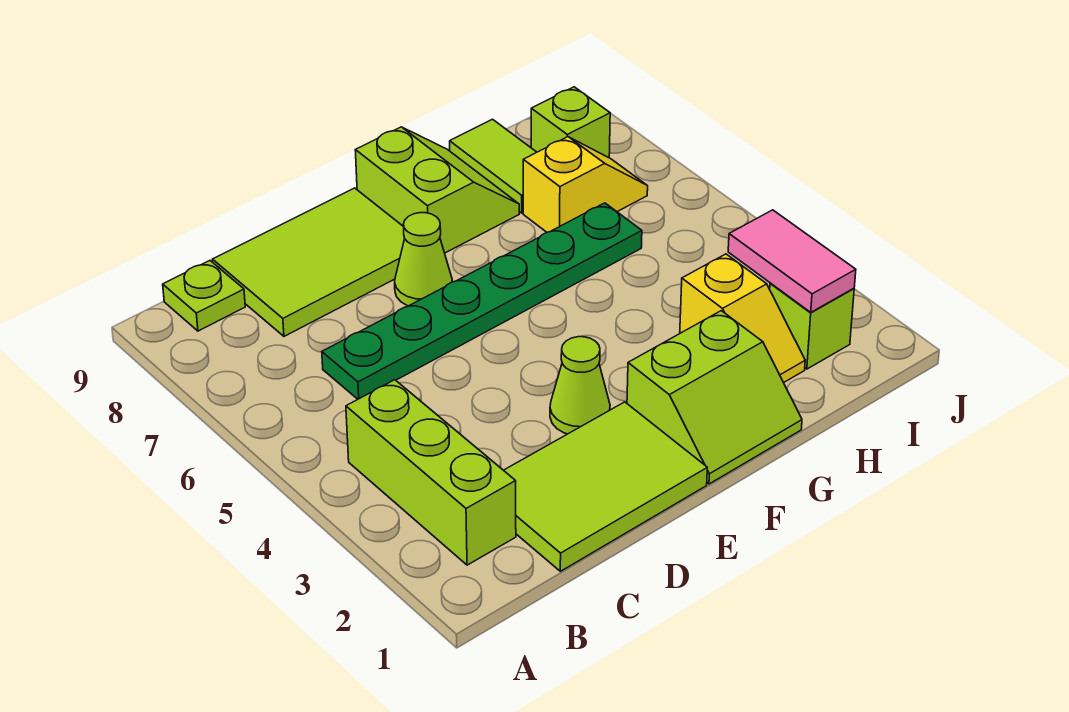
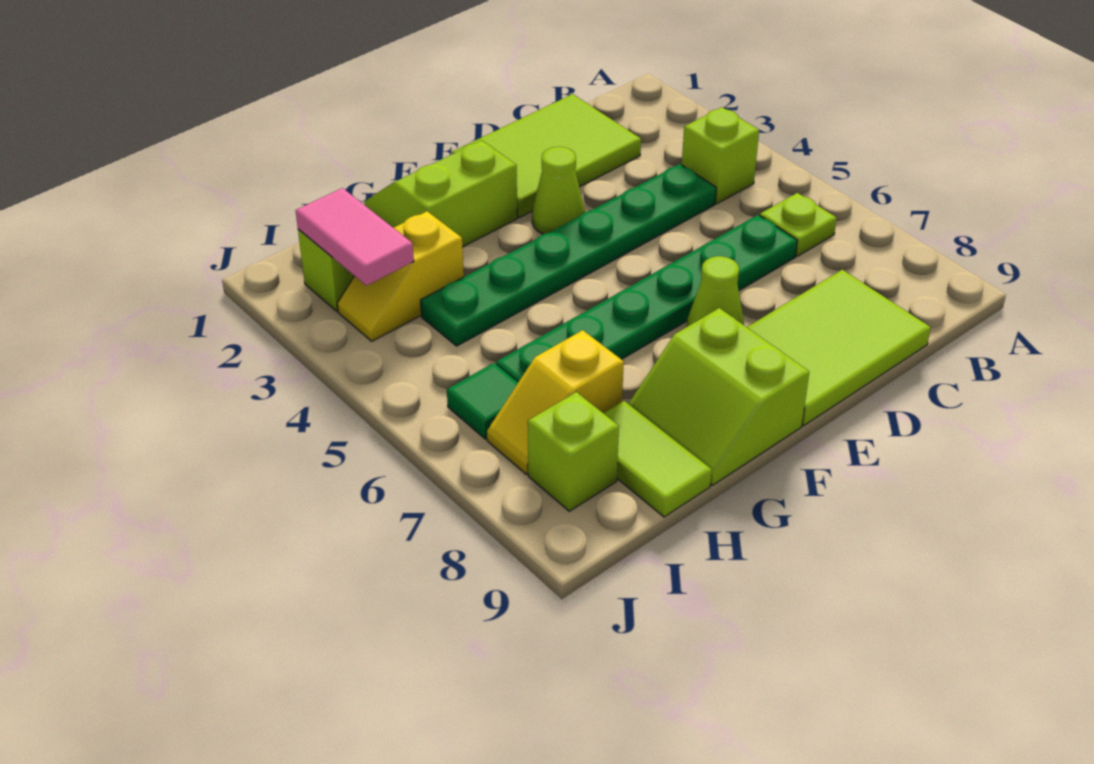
lime 1x3 brick [346,380,516,565] -> lime 1x1 brick [682,107,759,204]
lime 1x1 plate [163,261,245,331] -> lime 1x1 plate moved to [760,193,837,256]
none -> green 1x6 plate [421,164,716,346]
yellow 1x2 slope [680,254,805,383] -> yellow 1x2 slope turned to [337,211,464,341]
none -> green 1x1 tile [447,363,518,439]

